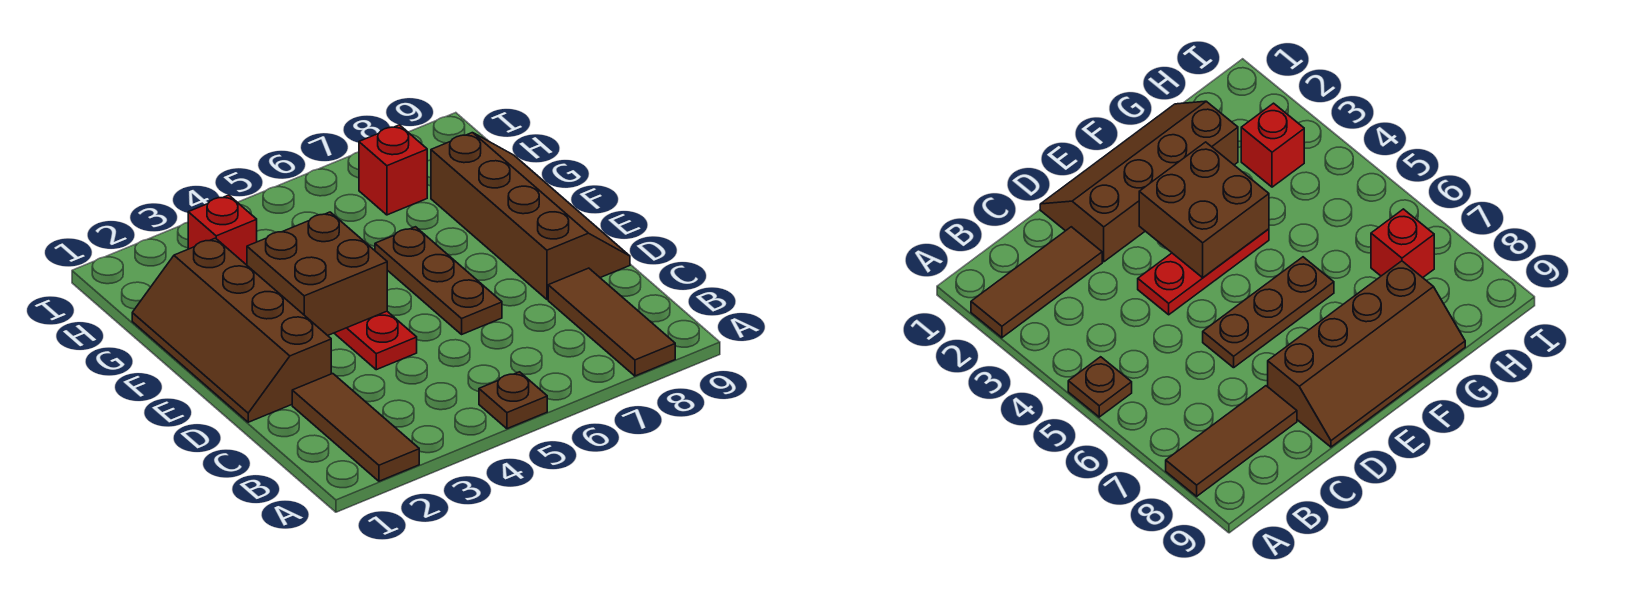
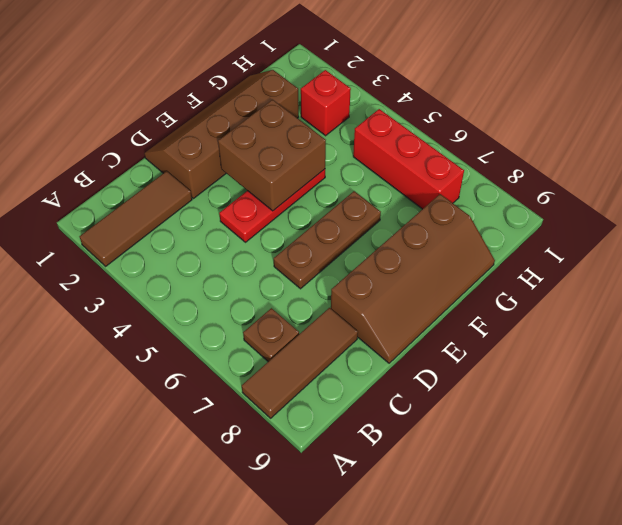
brown 1x1 plate [479,372,547,429] -> brown 1x1 plate moved to [243,308,299,362]
red 1x1 brick [359,125,427,215] -> red 1x3 brick [353,109,464,209]

